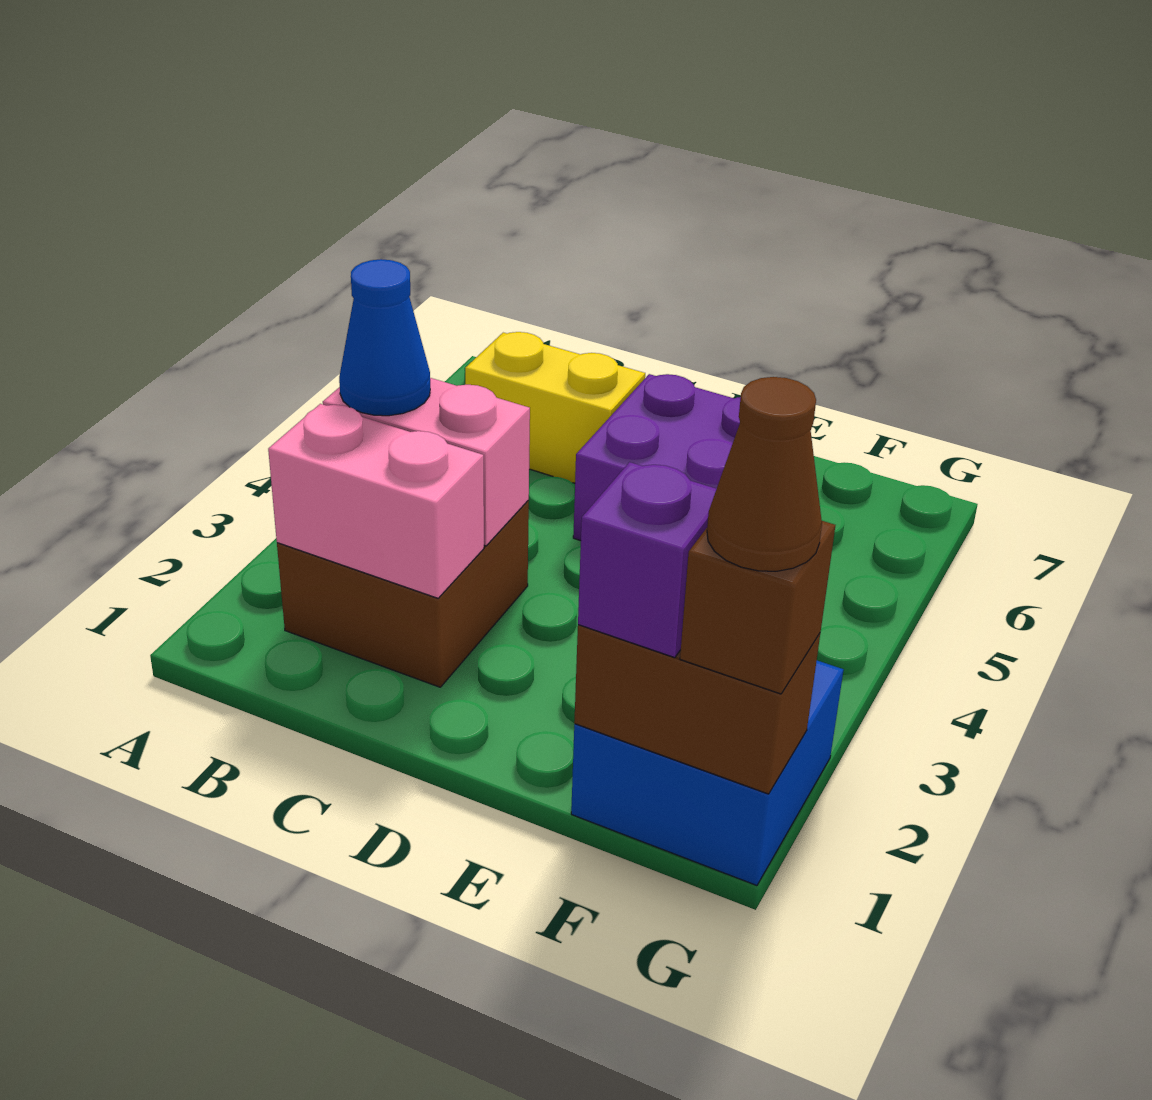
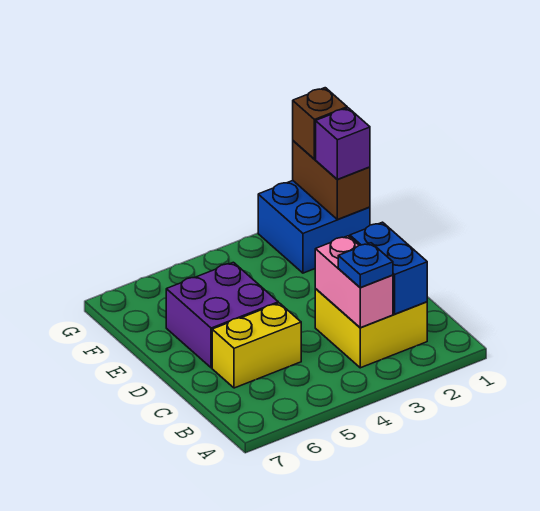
brown 2x2 brick [277,500,529,687] -> yellow 2x2 brick [315,289,427,368]
pink 1x2 brick [268,404,484,598] -> blue 1x2 brick [350,222,427,314]
blue 1x1 cone [339,259,430,416] -> blue 1x1 plate [338,243,393,288]
yellow 1x2 brick [465,332,645,483] -> yellow 1x2 brick turned to [212,303,301,388]
brown 1x1 cone [707,377,822,571] -> none

